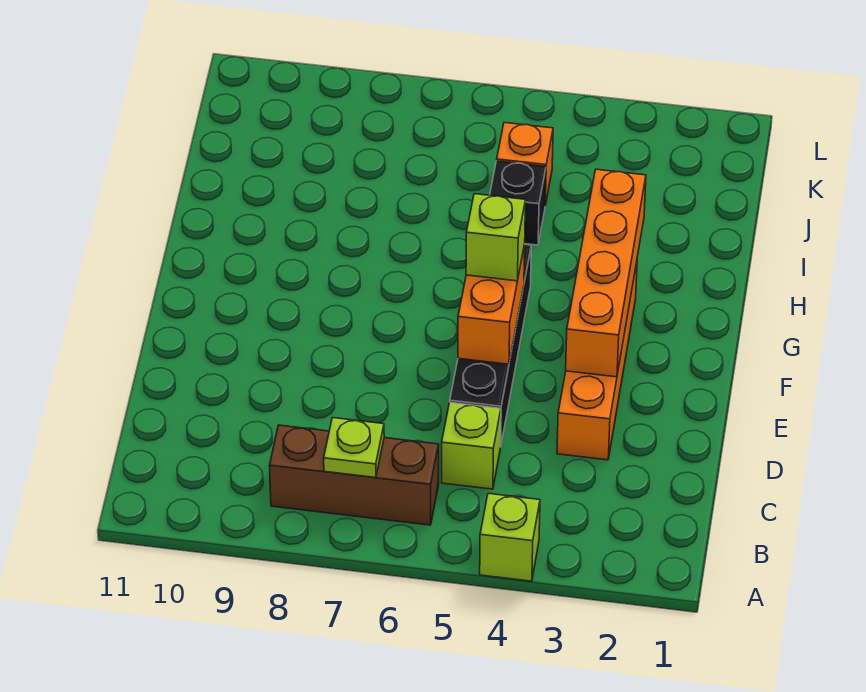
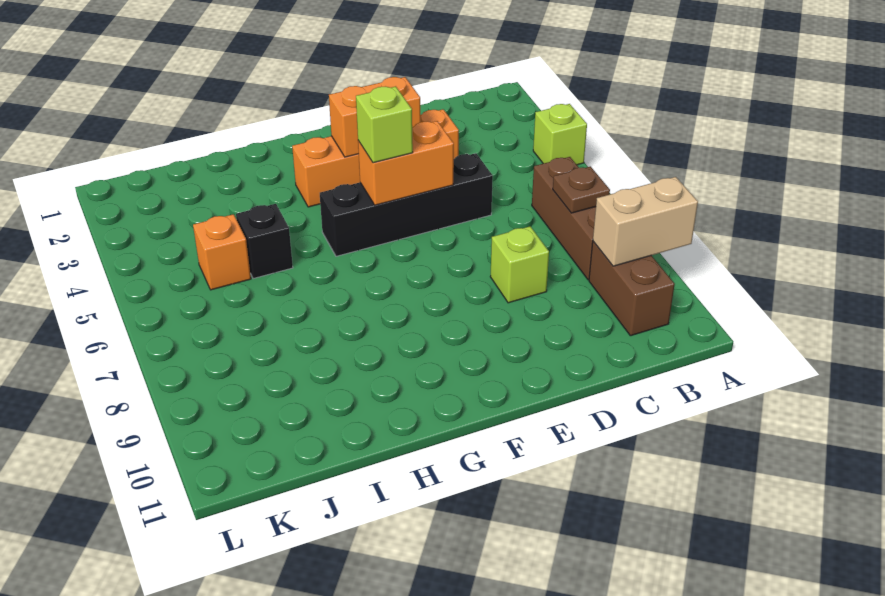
none -> tan 1x2 brick [593,177,698,266]
lime 1x1 plate [324,418,384,478] -> brown 1x1 plate [553,166,610,213]
none -> brown 1x2 brick [589,241,675,336]
lime 1x1 brick [442,402,501,489] -> lime 1x1 brick moved to [490,226,549,303]
orange 1x4 brick [566,169,646,377] -> orange 1x2 brick [329,77,421,157]

